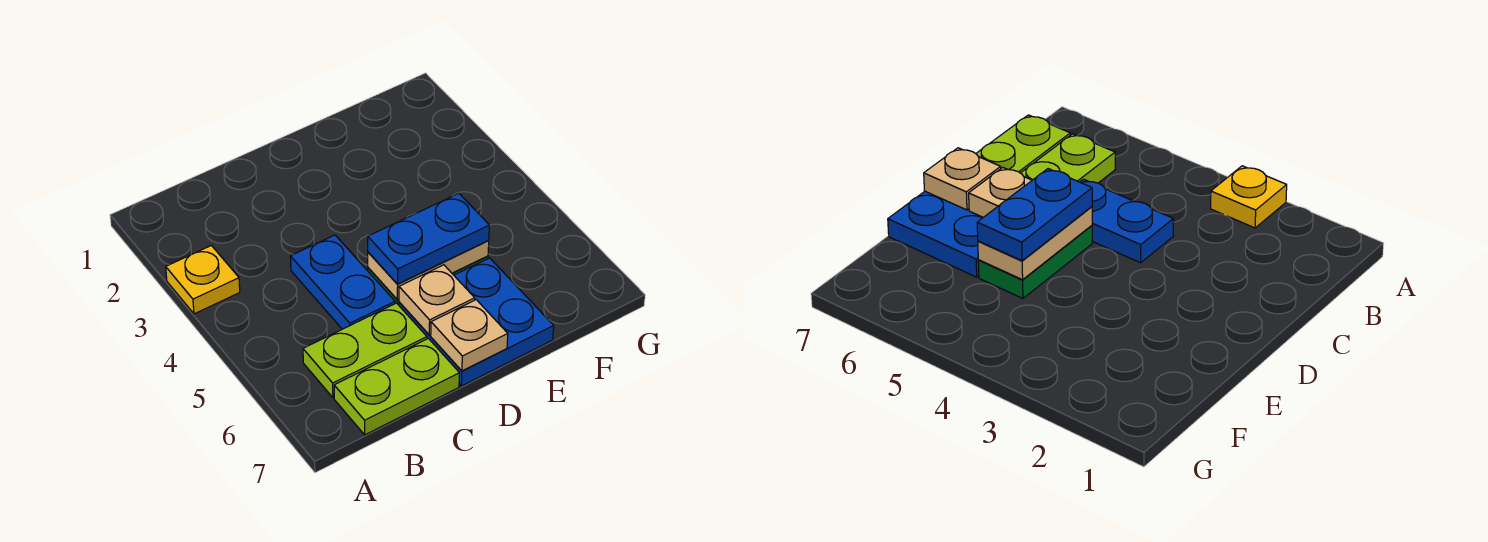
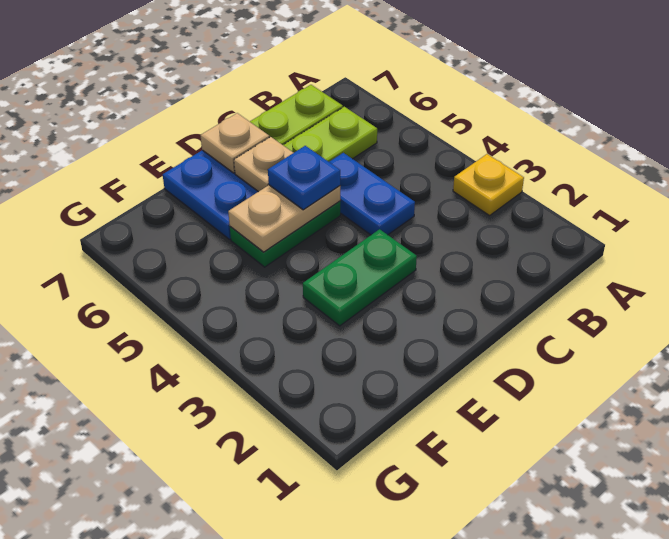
none -> green 1x2 plate [303,229,417,326]
blue 1x2 plate [368,193,489,284] -> blue 1x1 plate [268,146,340,210]

